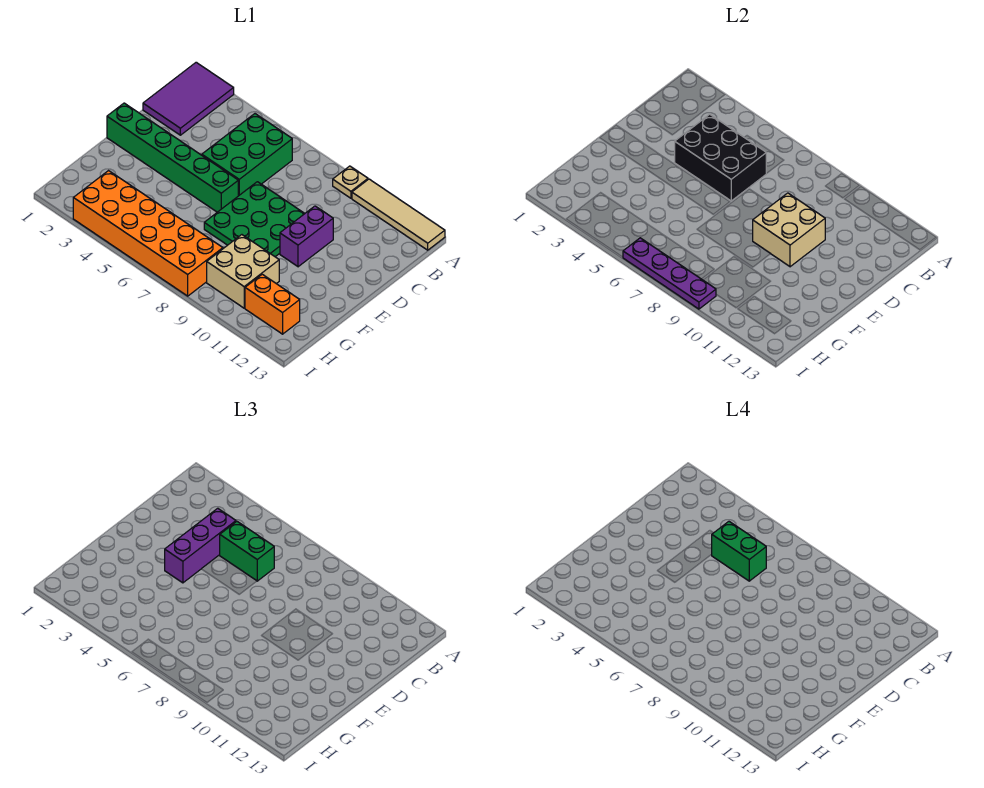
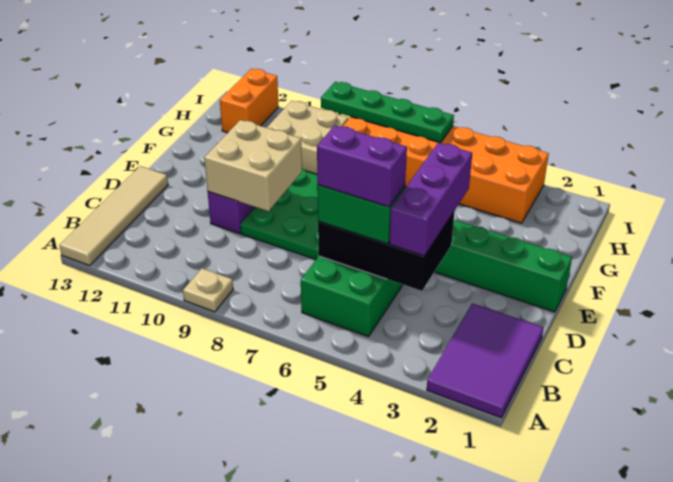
tan 1x4 tile [352,179,445,250] -> tan 1x4 tile turned to [59,166,168,266]
green 1x2 brick [712,522,766,581] -> purple 1x2 brick [317,125,407,207]
orange 1x2 brick [245,274,300,334] -> orange 1x2 brick turned to [220,69,279,133]
purple 1x4 plate [623,238,716,309] -> green 1x4 plate [321,82,454,143]

